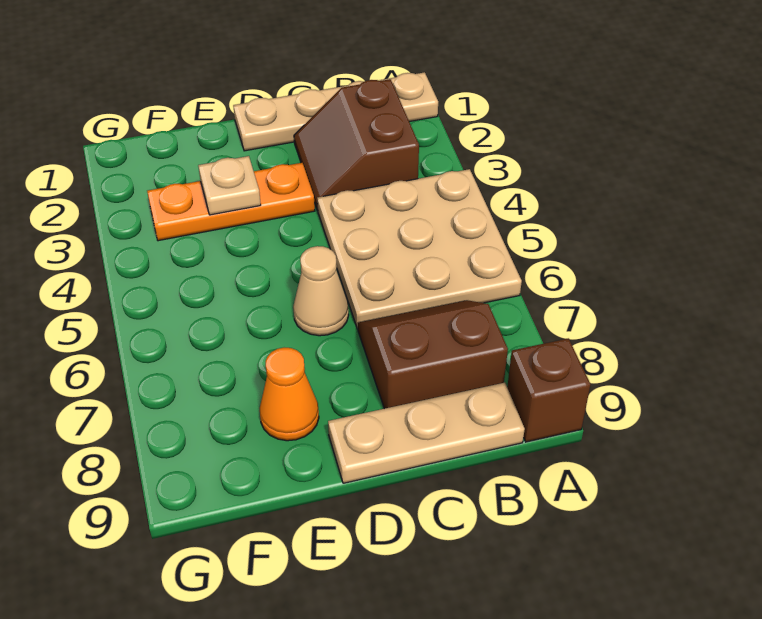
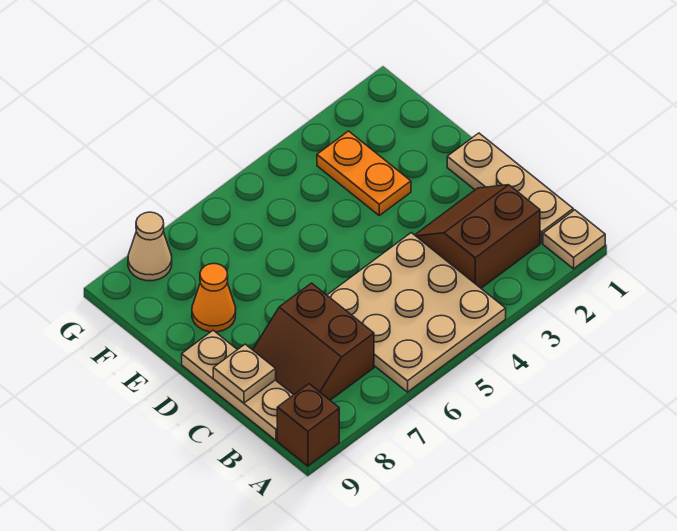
brown 2x2 slope [358,300,508,409] -> brown 2x2 slope turned to [253,283,374,400]
orange 1x3 plate [147,163,315,241] -> orange 1x2 plate [317,131,411,215]
tan 1x1 cone [293,246,349,336] -> tan 1x1 cone moved to [128,212,172,281]
tan 1x1 plate [198,156,261,215] -> tan 1x1 plate moved to [213,344,276,403]

